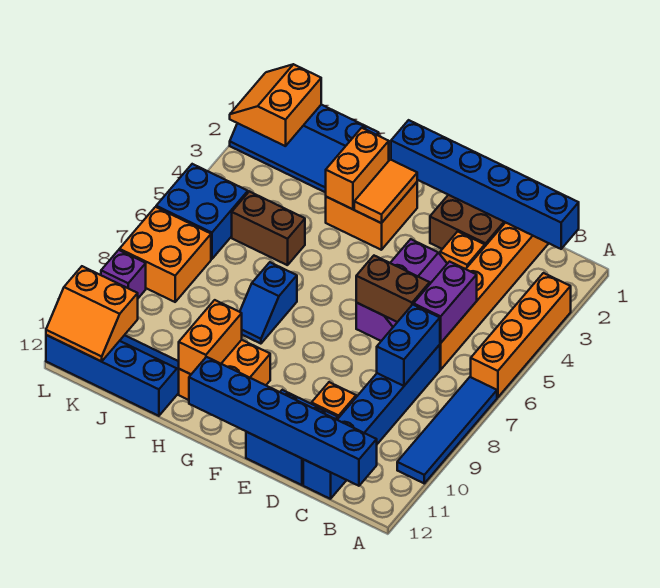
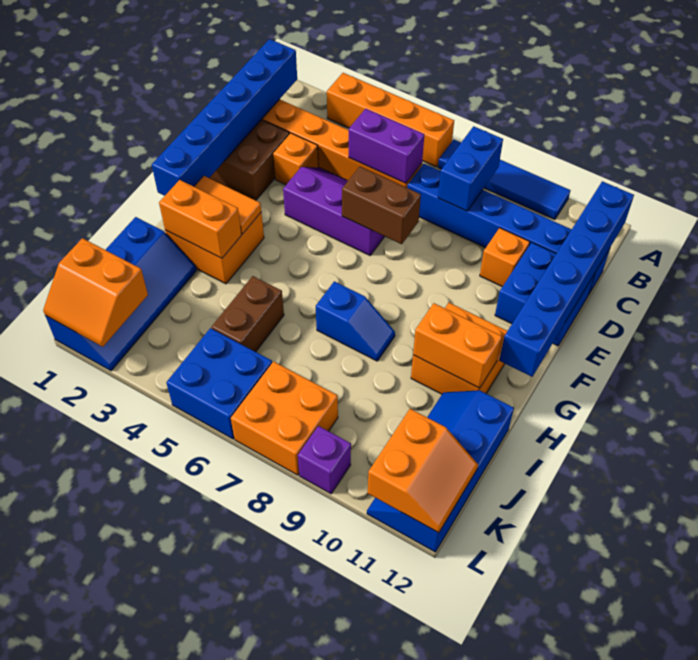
blue 1x2 brick [377,305,440,386] -> blue 1x2 brick turned to [438,126,503,211]
brown 1x2 brick [356,256,430,322] -> brown 1x2 brick turned to [342,167,421,244]

